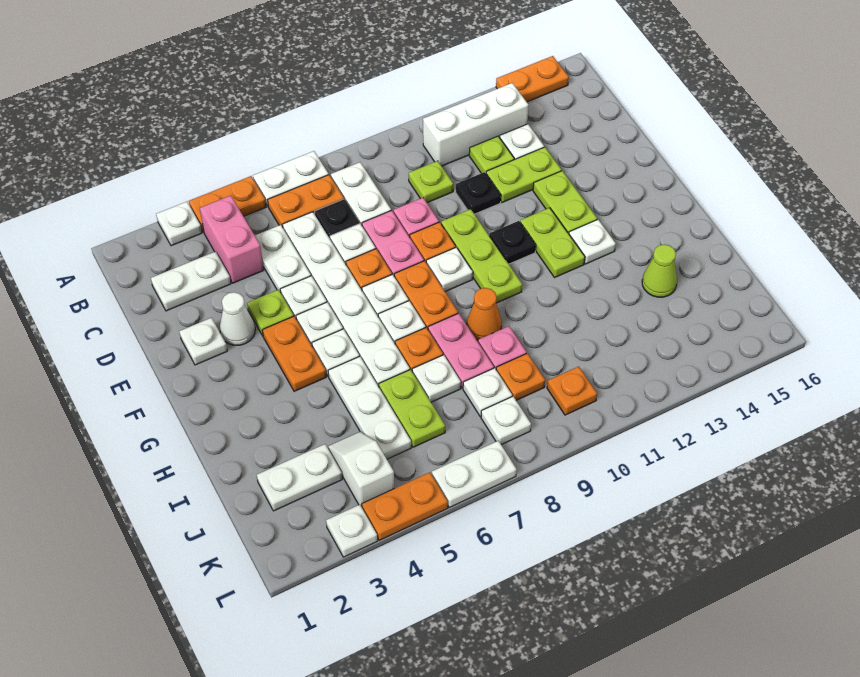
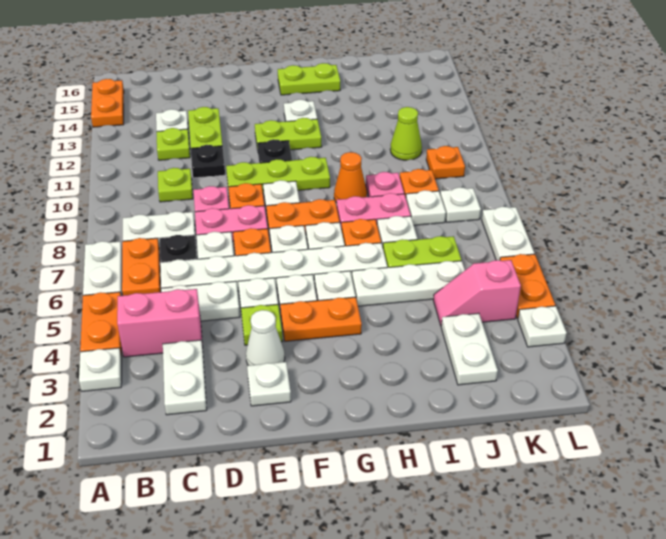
white 1x3 brick [423,83,528,166] -> none
lime 1x2 plate [533,171,597,234] -> lime 1x2 plate moved to [278,63,340,95]
lime 1x1 cone [642,244,677,297] -> lime 1x1 cone moved to [390,107,422,160]
white 1x2 slope [327,432,394,507] -> pink 1x2 slope [433,260,521,325]

